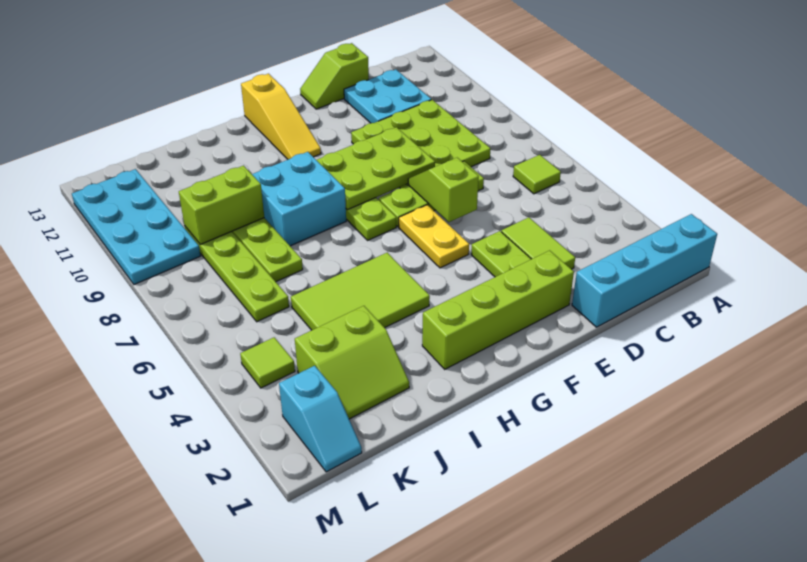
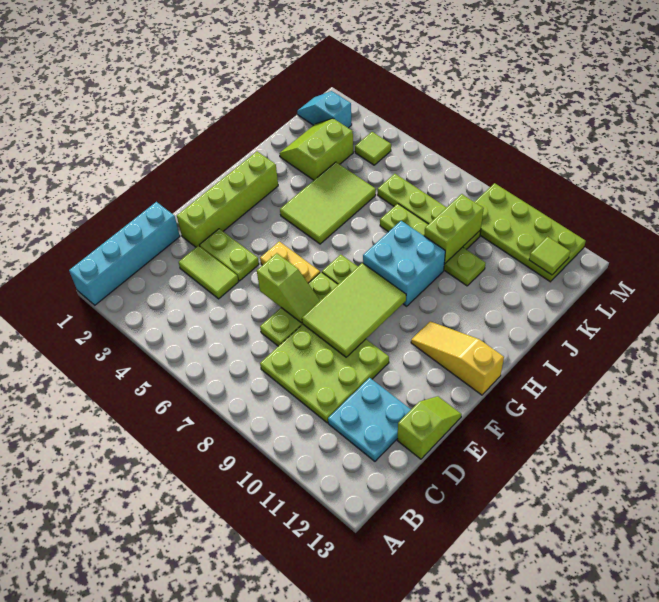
lime 1x1 tile [513,155,561,194] -> lime 1x1 tile moved to [529,237,570,275]
lime 2x3 plate [317,127,435,210] -> lime 2x3 tile [302,263,406,357]
cyan 2x4 plate [72,169,201,284] -> lime 2x4 plate [475,183,586,282]

